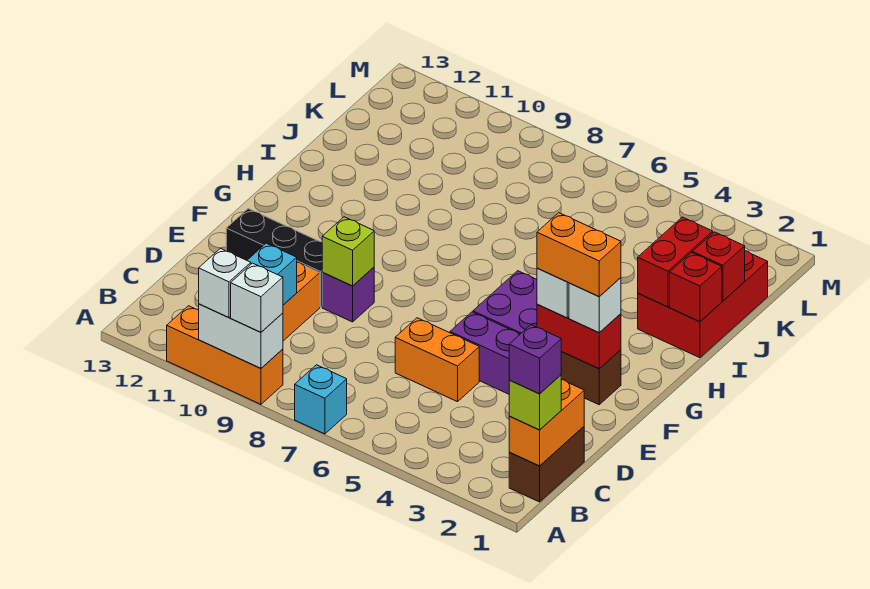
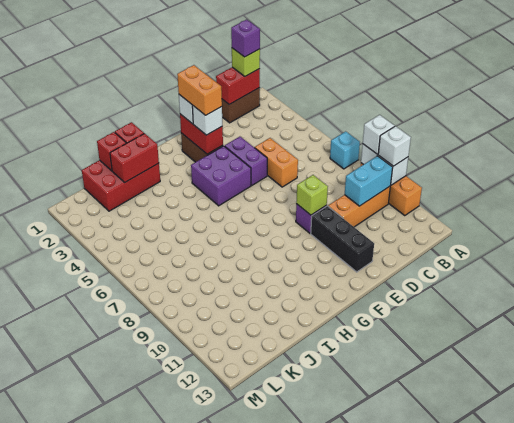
orange 1x2 brick [509,379,584,466] -> red 1x2 brick [216,67,260,104]

